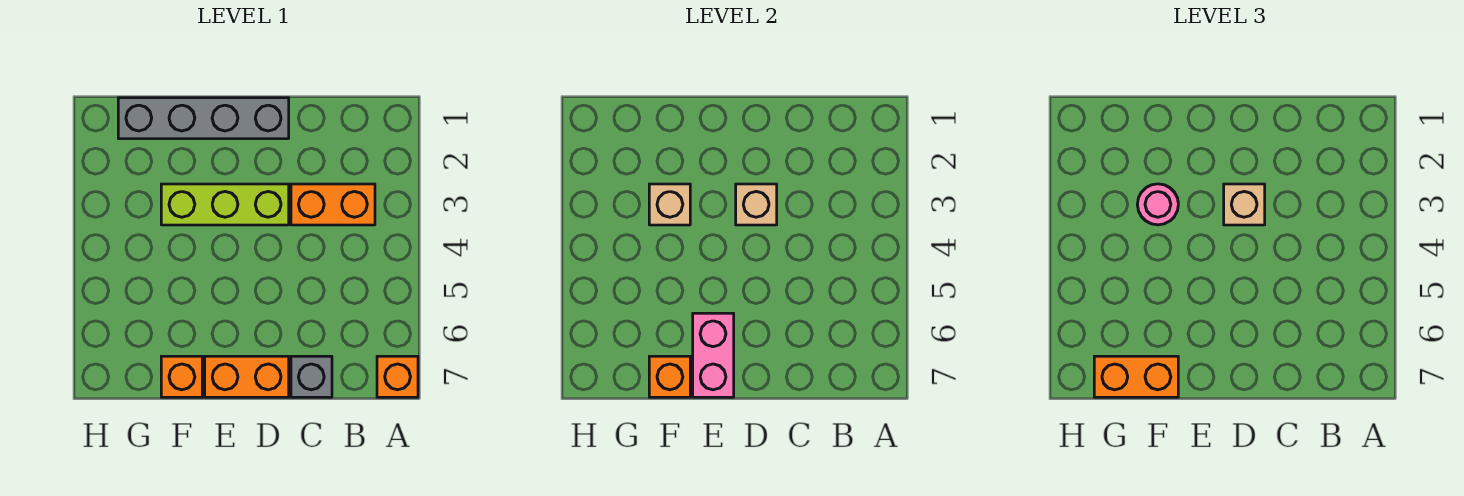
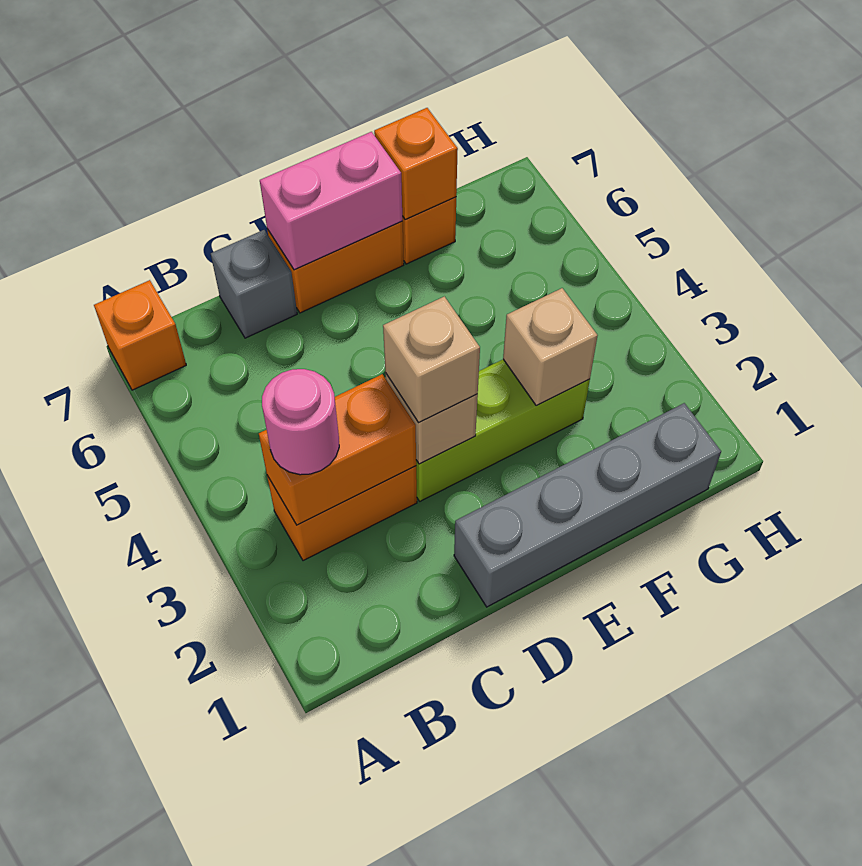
pink 1x2 brick [693,313,734,397] -> pink 1x2 brick turned to [260,132,403,270]
pink 1x1 round brick [1137,184,1178,225] -> pink 1x1 round brick moved to [262,369,339,475]
orange 1x2 brick [1094,356,1178,397] -> orange 1x2 brick moved to [259,374,416,525]

